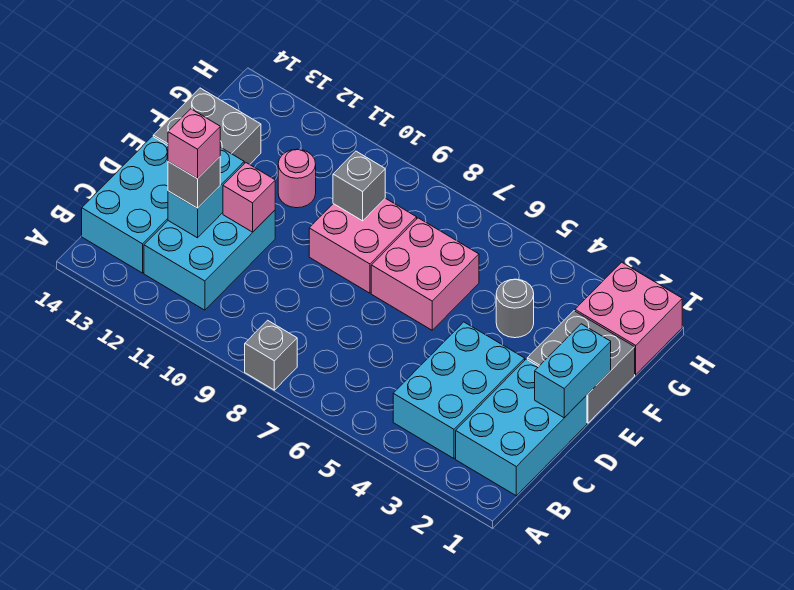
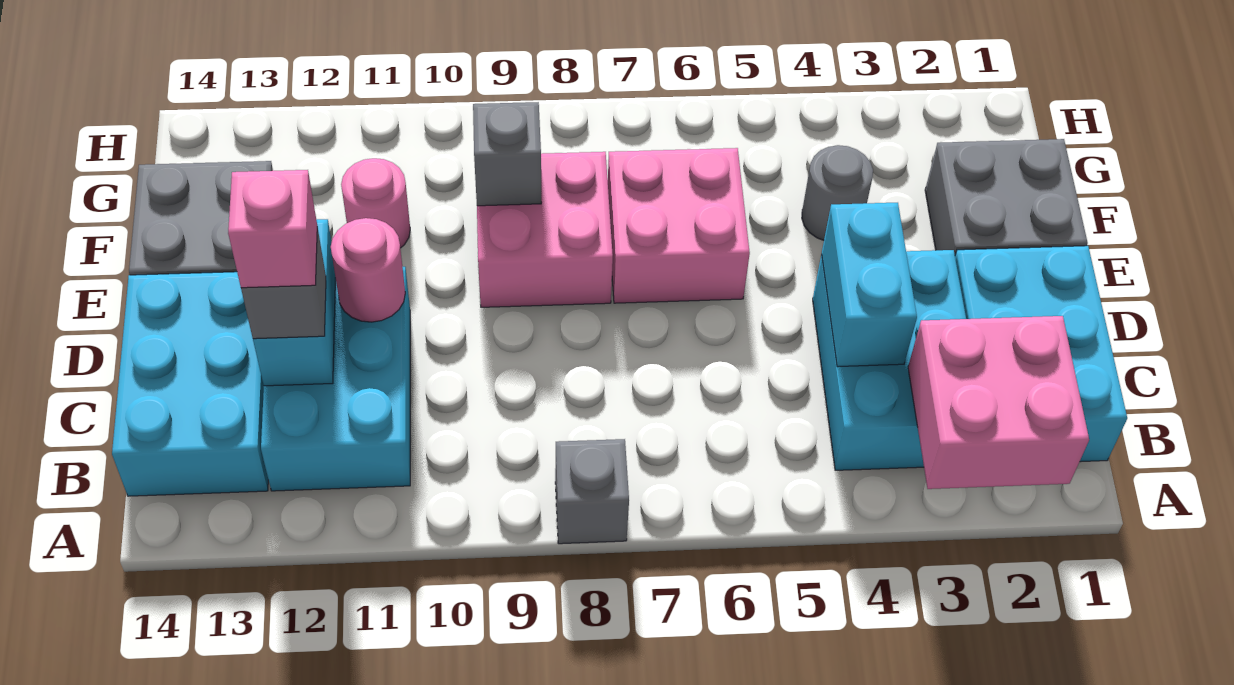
cyan 1x2 brick [535,324,611,418] -> cyan 1x2 brick moved to [821,203,917,367]
pink 1x1 brick [223,163,275,232] -> pink 1x1 round brick [331,218,405,322]
pink 2x2 brick [575,262,682,375] -> pink 2x2 brick moved to [908,316,1089,489]

